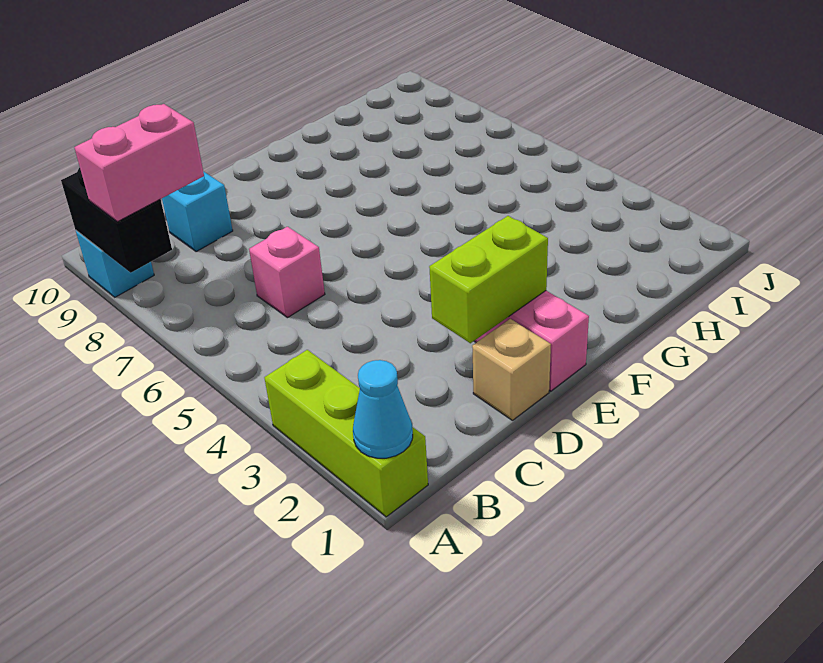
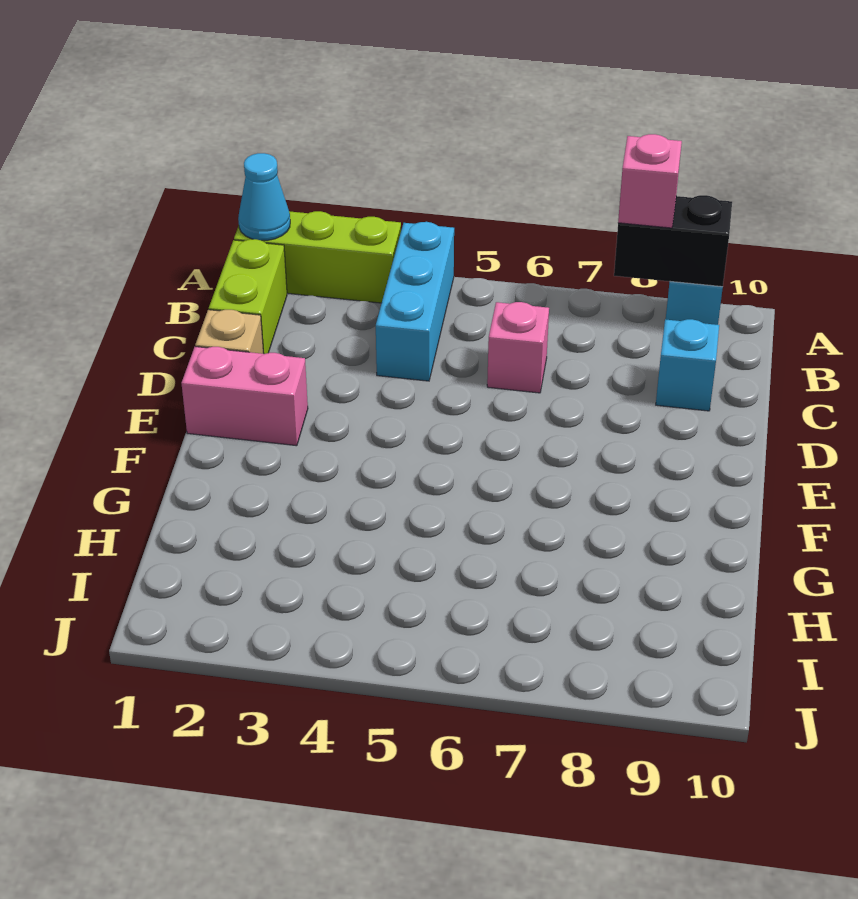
none -> cyan 1x3 brick [376,222,454,381]
pink 1x2 brick [74,104,204,222] -> pink 1x1 brick [618,134,682,228]
lime 1x2 brick [429,216,548,343] -> lime 1x2 brick moved to [209,239,287,354]

